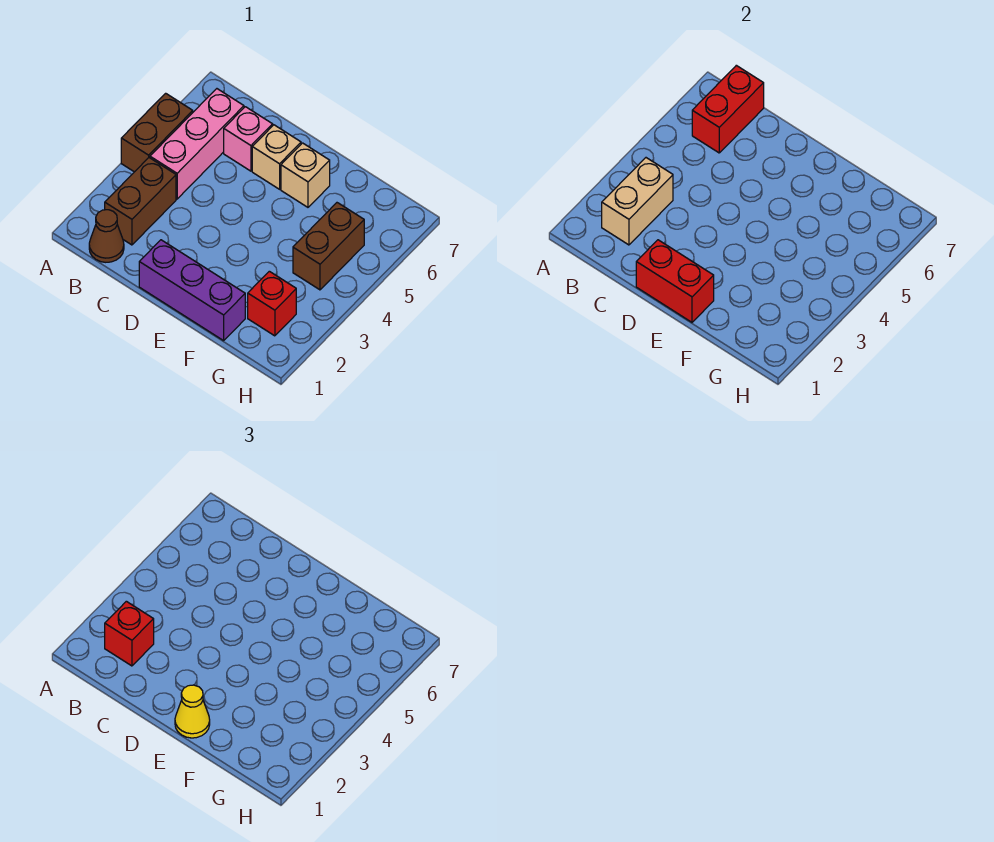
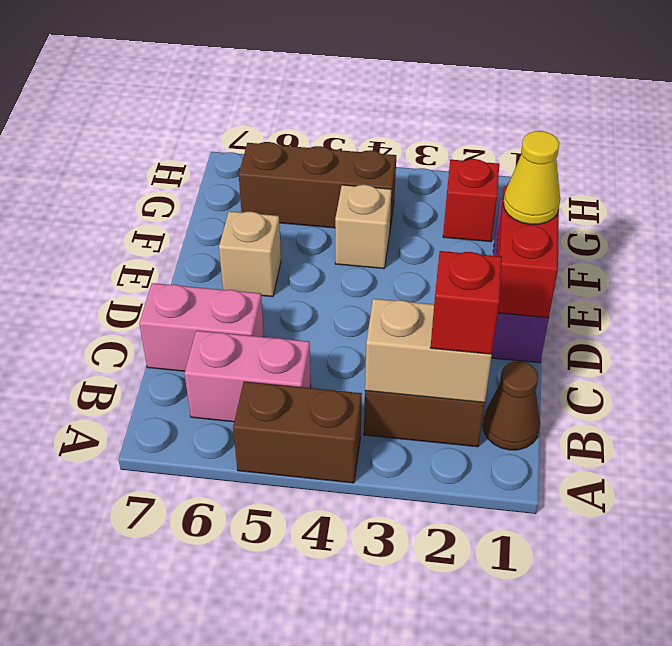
pink 1x3 brick [150,89,244,199] -> pink 1x2 brick [185,331,311,422]
red 1x2 brick [692,65,764,153] -> none
pink 1x1 brick [224,107,273,171] -> pink 1x2 brick [139,283,264,371]
tan 1x1 brick [252,125,301,189] -> tan 1x1 brick moved to [335,185,392,269]
brown 1x2 brick [293,203,364,290] -> brown 1x3 brick [239,142,396,228]

